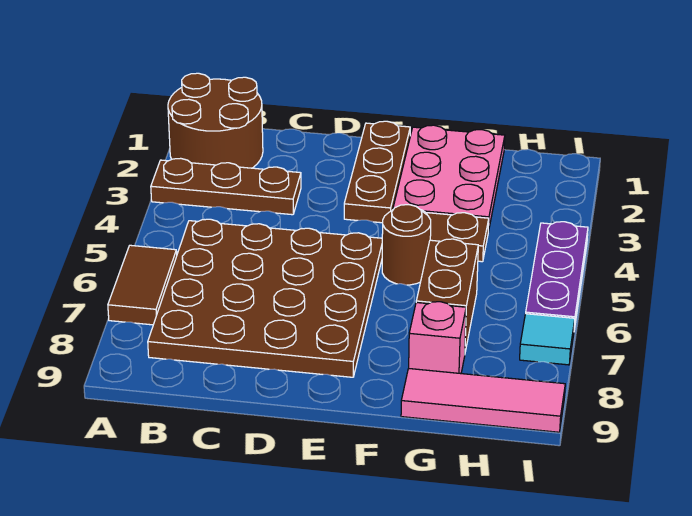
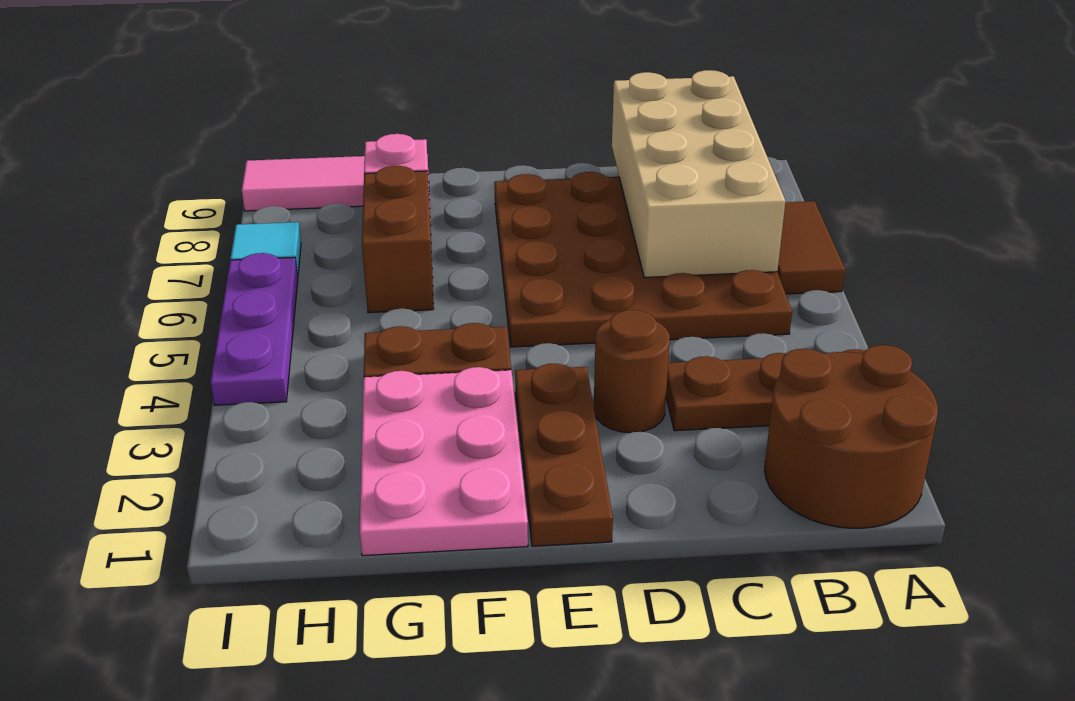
none -> tan 2x4 brick [612,70,786,278]
brown 1x1 round brick [382,205,431,285] -> brown 1x1 round brick moved to [594,310,670,433]

